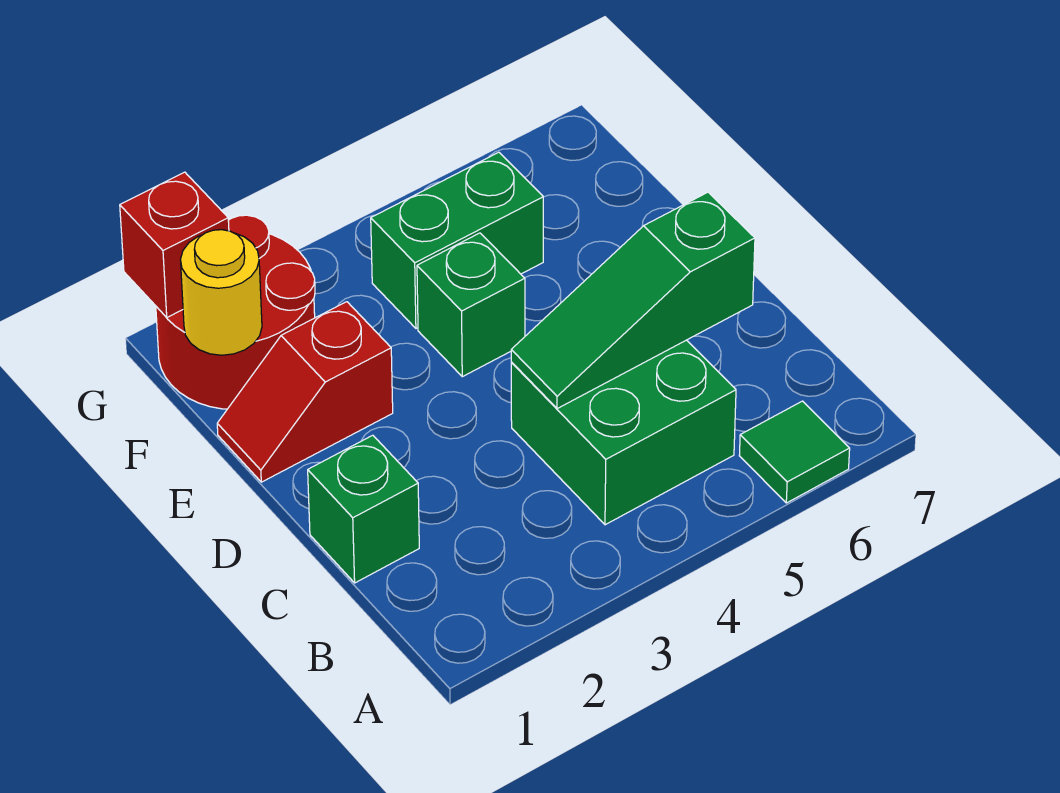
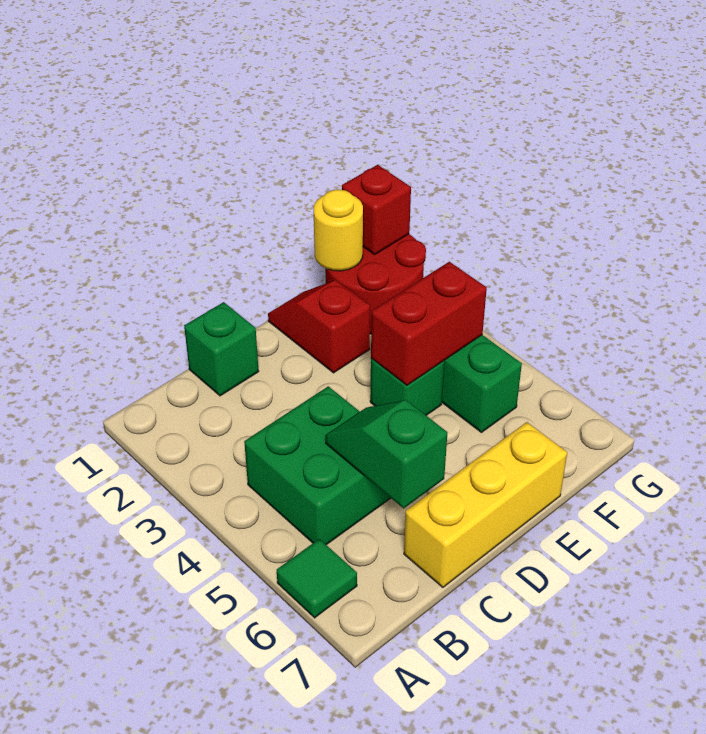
green 1x3 slope [511,192,755,409] -> green 1x2 slope [325,400,447,508]
none -> yellow 1x3 brick [404,422,567,587]
none -> red 1x2 brick [371,262,487,385]

